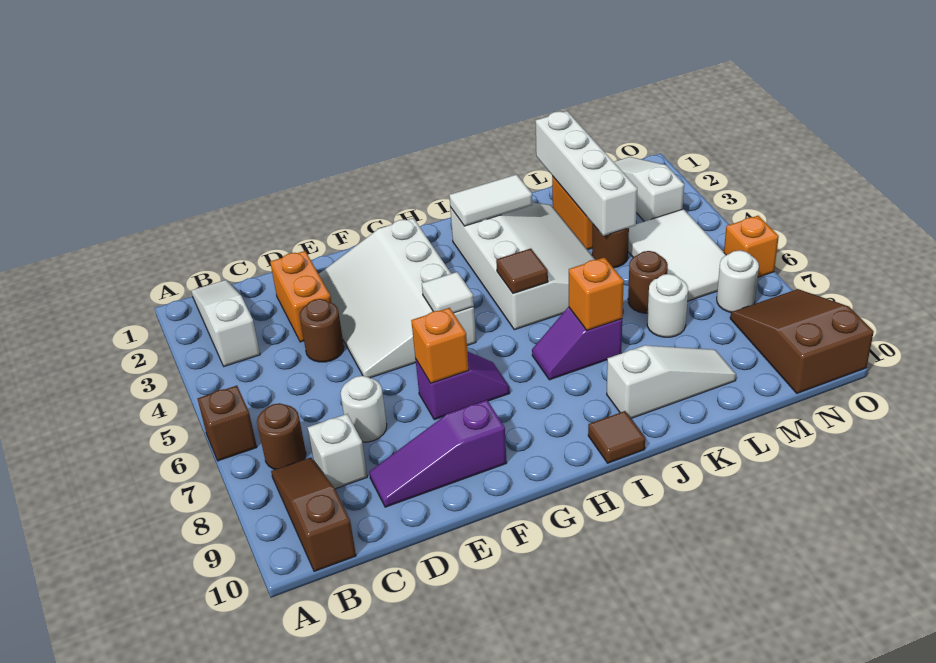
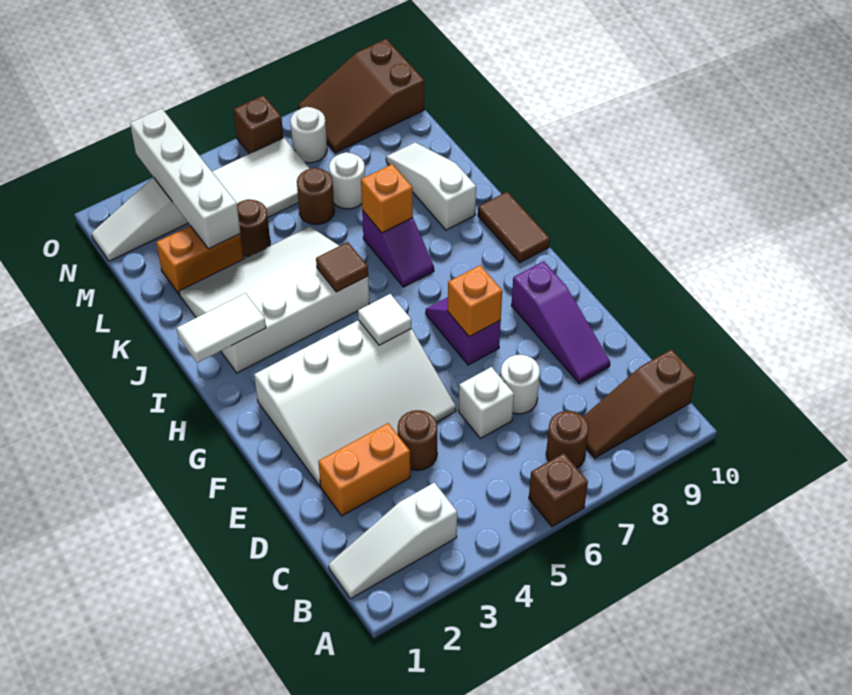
white 1x1 brick [308,414,367,489] -> white 1x1 brick moved to [459,367,514,438]
white 1x2 tile [449,174,532,226] -> white 1x2 tile turned to [177,293,266,363]
brown 1x1 tile [588,411,645,463] -> brown 1x2 tile [478,192,550,263]
white 1x4 brick [535,111,637,236] -> white 1x4 brick turned to [130,108,240,249]
orange 1x1 brick [724,216,779,277] -> brown 1x1 brick [233,95,283,154]

